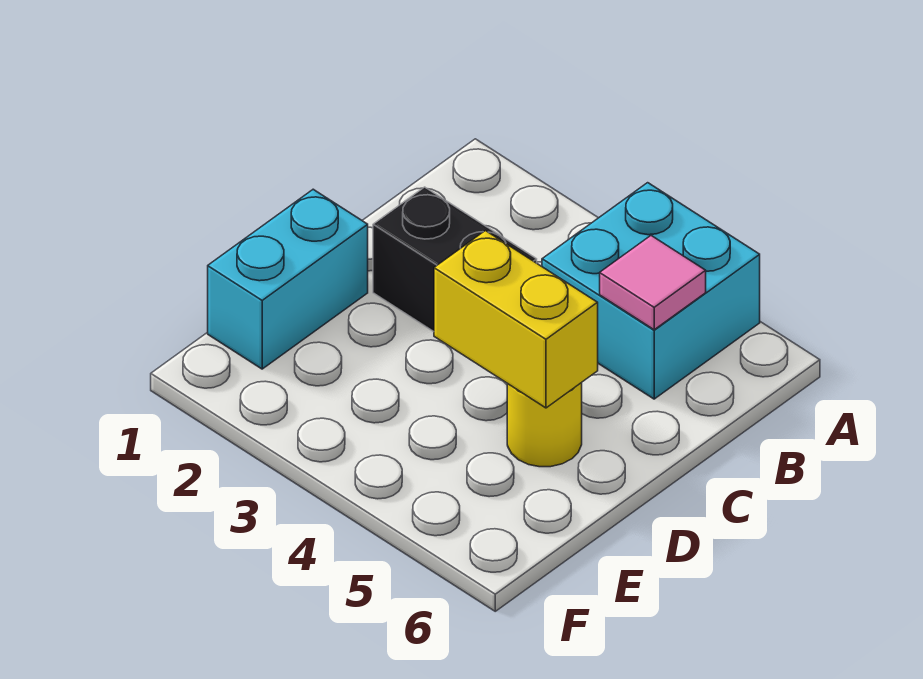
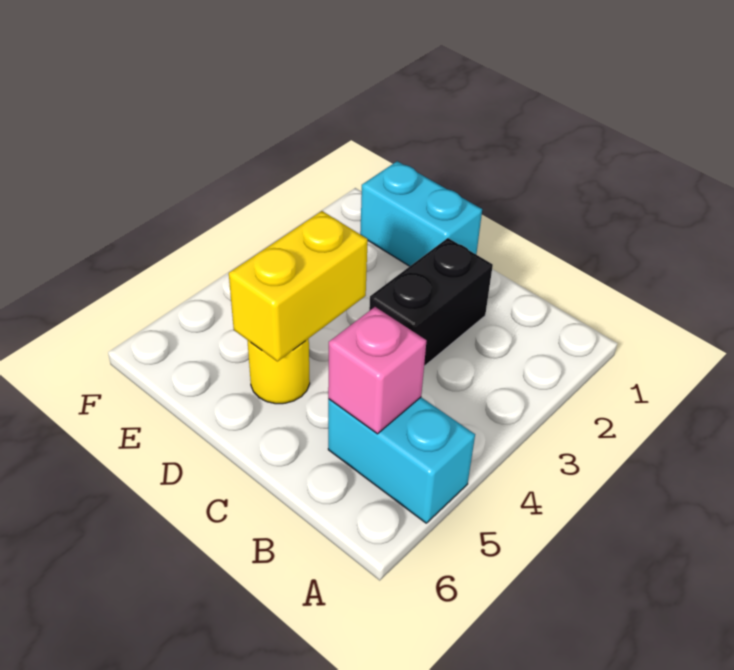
cyan 2x2 brick [542,183,760,399] -> cyan 1x2 brick [328,397,475,523]
pink 1x1 tile [600,236,706,330] -> pink 1x1 brick [328,307,426,434]

